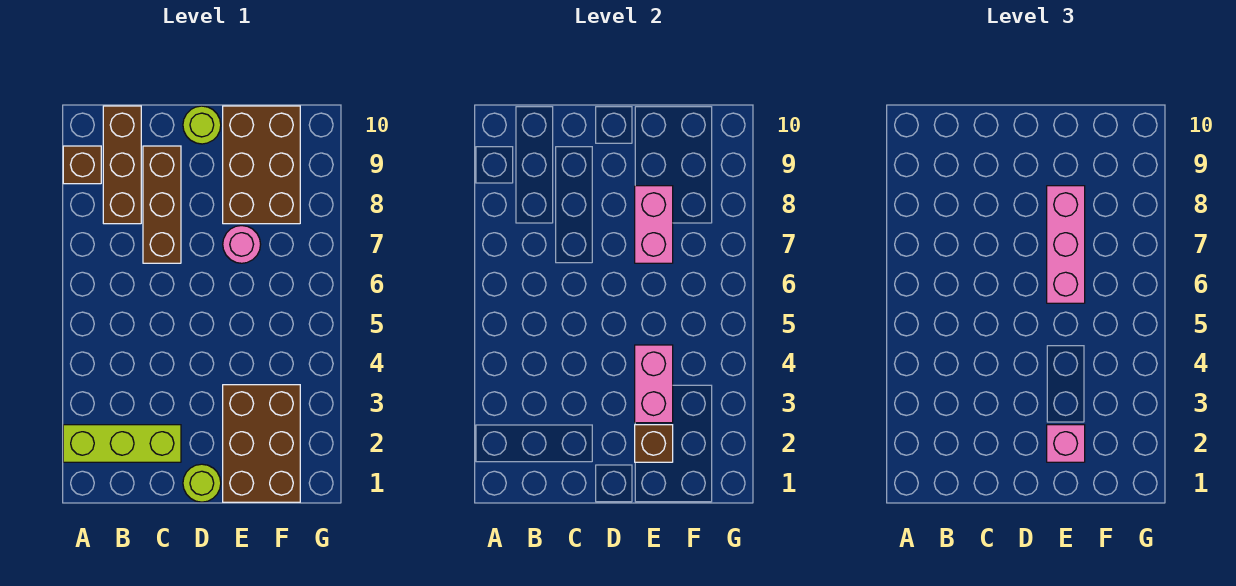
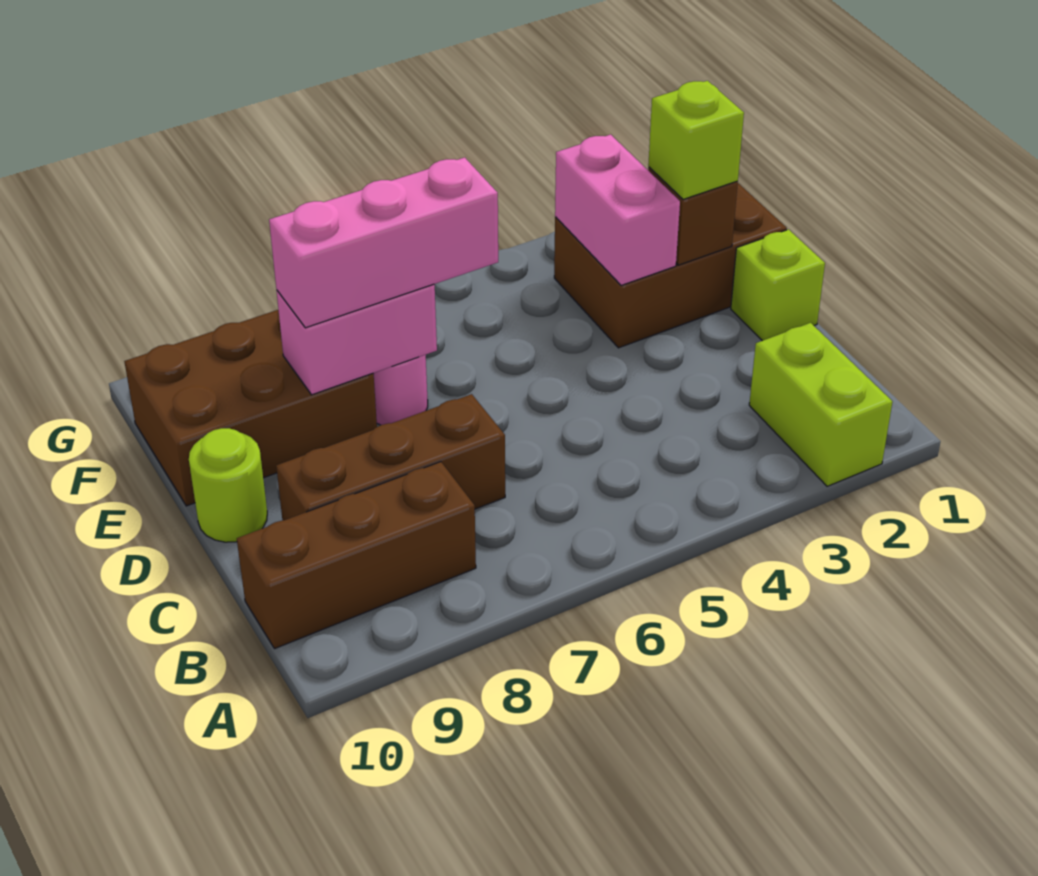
lime 1x3 brick [63,425,181,462] -> lime 1x2 brick [749,323,892,486]
brown 1x1 brick [63,146,101,184] -> none
lime 1x1 round brick [183,464,221,502] -> lime 1x1 brick [731,229,825,341]
pink 1x1 brick [1047,425,1085,462] -> lime 1x1 brick [648,81,744,199]
pink 1x2 brick [635,345,673,423] -> pink 1x2 brick turned to [555,134,680,285]

